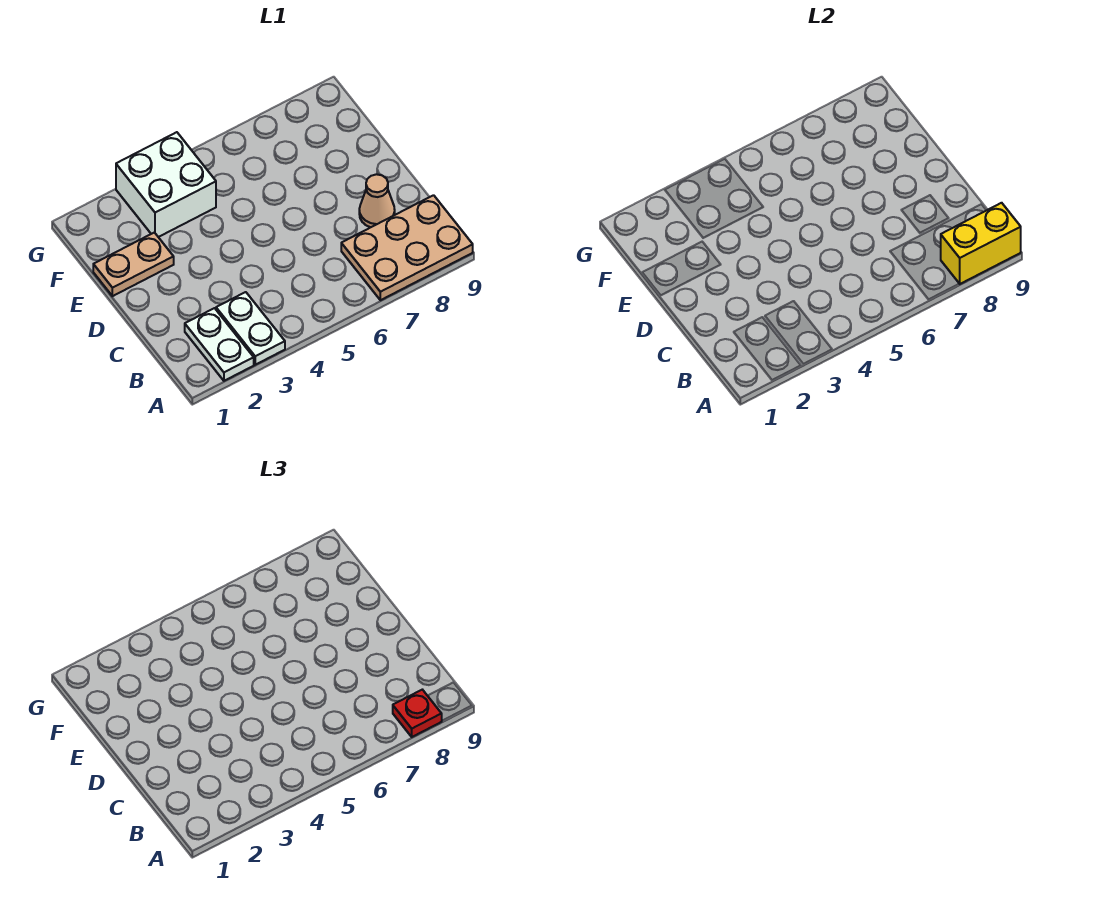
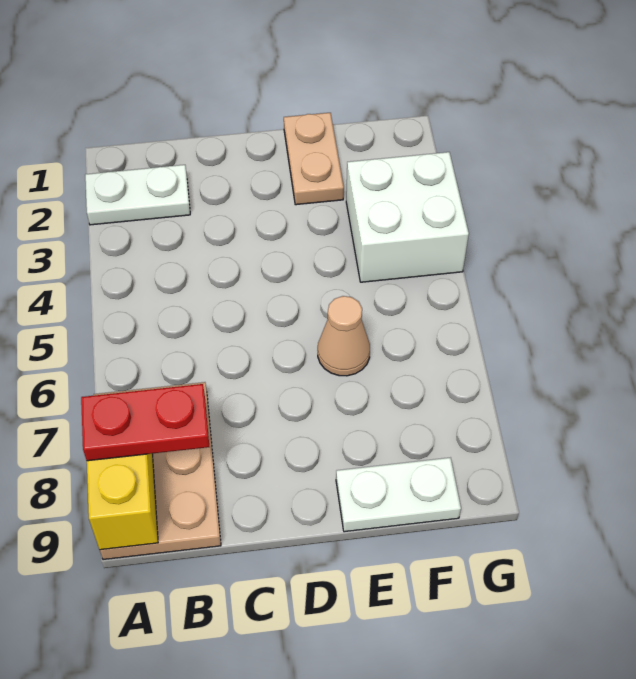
white 1x2 plate [216,292,285,365] -> white 1x2 plate moved to [336,458,461,532]
red 1x1 plate [393,690,442,737] -> red 1x2 plate [81,384,209,461]
tan 1x1 cone [359,174,395,227] -> tan 1x1 cone moved to [318,296,370,376]

